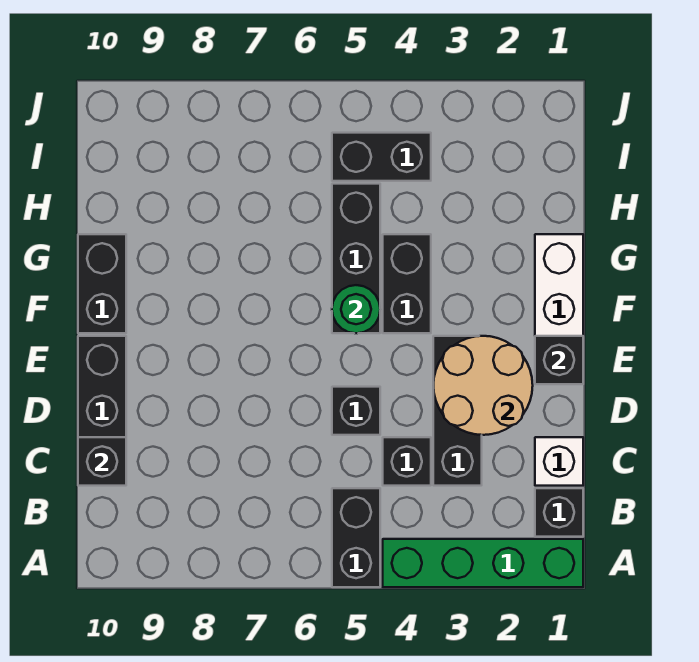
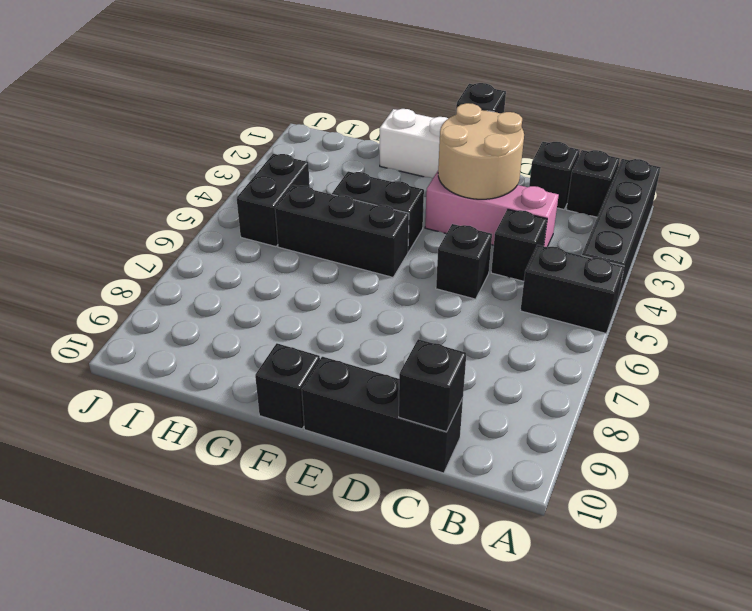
green 1x4 brick [383,539,583,587] -> black 1x4 brick [582,159,661,303]
white 1x1 brick [535,437,583,486] -> black 1x1 brick [529,142,580,209]
black 1x3 brick [433,336,482,486] -> pink 1x3 brick [425,171,559,247]
green 1x1 round brick [332,285,380,333] -> none
black 1x2 brick [78,234,126,333] -> black 1x1 brick [255,343,320,429]

